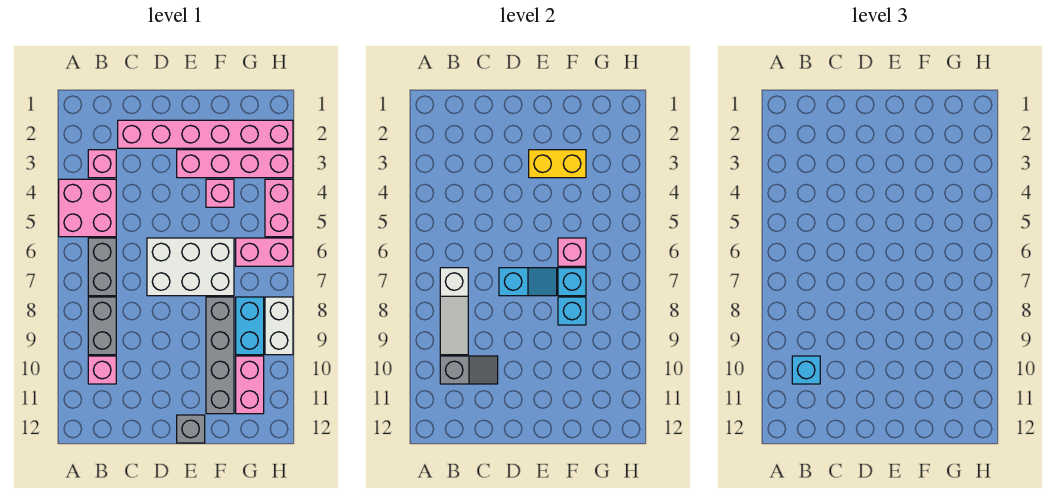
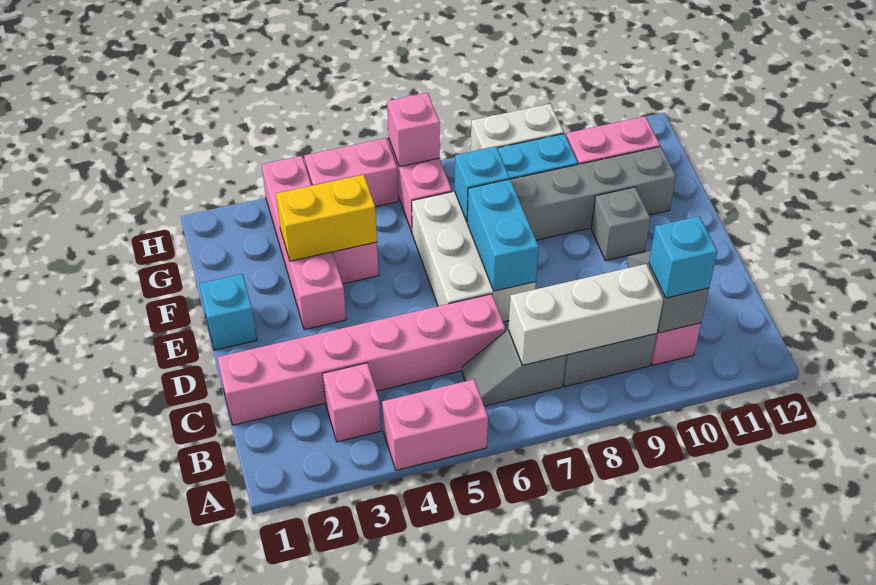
pink 2x2 brick [59,179,116,237] -> pink 1x2 brick [382,379,488,470]
grey 1x2 brick [88,238,116,296] -> grey 1x2 slope [462,330,566,406]
white 1x3 slope [440,268,468,355] -> white 1x3 brick [508,264,663,365]
pink 1x6 brick [118,120,293,148] -> pink 1x6 brick turned to [217,294,505,425]
cyan 1x2 slope [499,268,557,296] -> cyan 1x2 brick [467,179,539,291]
yellow 1x2 brick [529,150,586,178] -> yellow 1x2 brick turned to [276,175,377,261]
grey 1x1 brick [177,415,205,443] -> grey 1x1 brick moved to [591,187,650,261]
pink 1x1 brick [558,238,586,266] -> pink 1x1 brick moved to [387,93,440,167]
cyan 1x1 brick [558,297,586,325] -> cyan 1x1 brick moved to [199,274,257,350]

